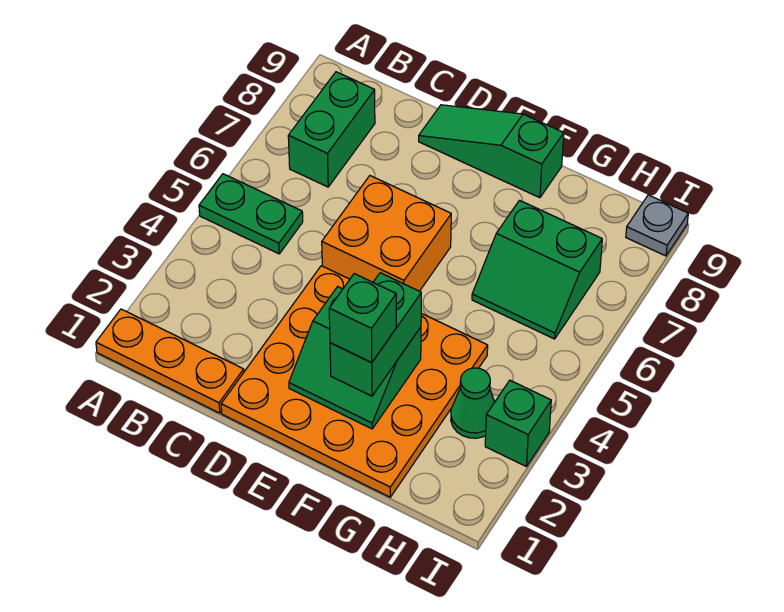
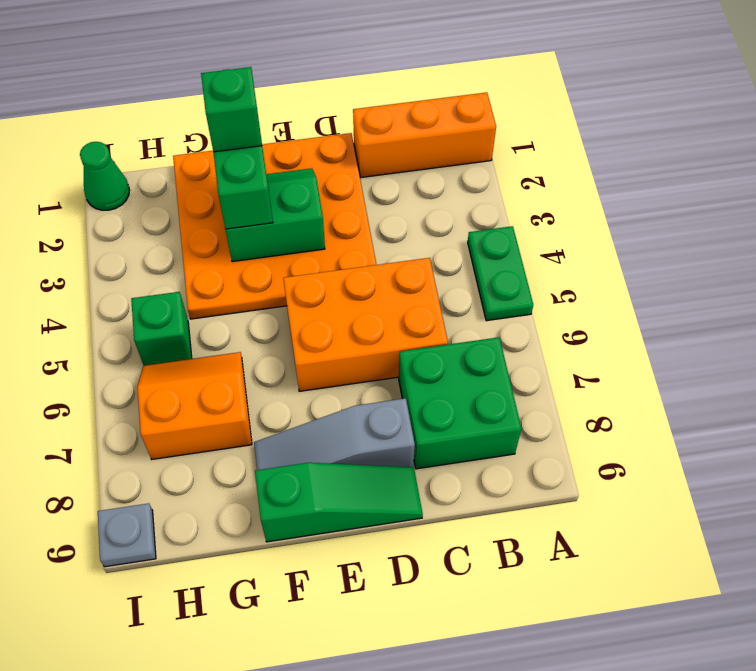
orange 1x3 plate [96,309,244,413] -> orange 1x3 brick [353,92,496,177]
green 1x2 plate [199,174,303,254] -> green 1x2 plate turned to [468,226,533,321]
green 1x2 brick [288,72,375,187] -> green 2x2 brick [399,337,521,469]
orange 2x2 brick [322,176,451,291] -> orange 2x3 brick [283,258,448,391]
none -> grey 1x3 slope [254,398,415,470]
green 2x2 slope [472,200,602,339] -> orange 2x2 slope [137,352,252,459]
green 1x1 cone [451,368,495,438] -> green 1x1 cone moved to [80,142,130,210]
green 1x1 brick [485,380,551,467] -> green 1x1 brick moved to [131,292,192,366]

